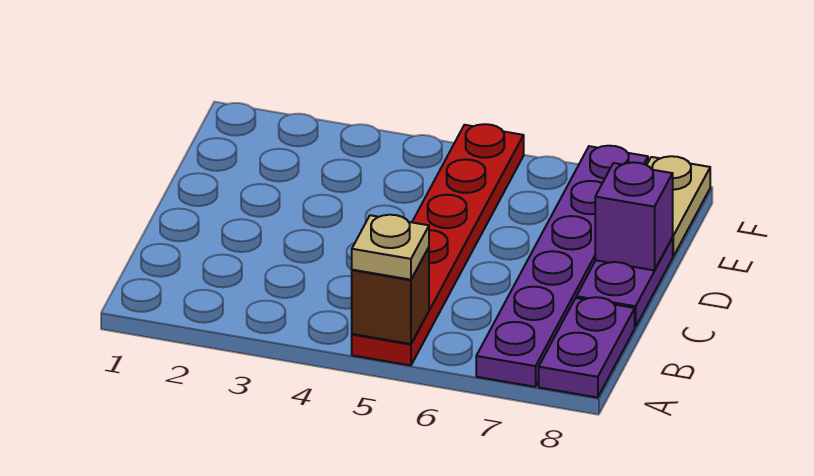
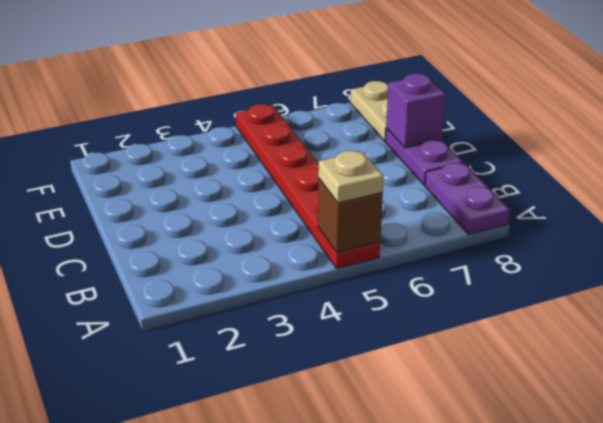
purple 1x6 plate [476,146,648,387] -> none

